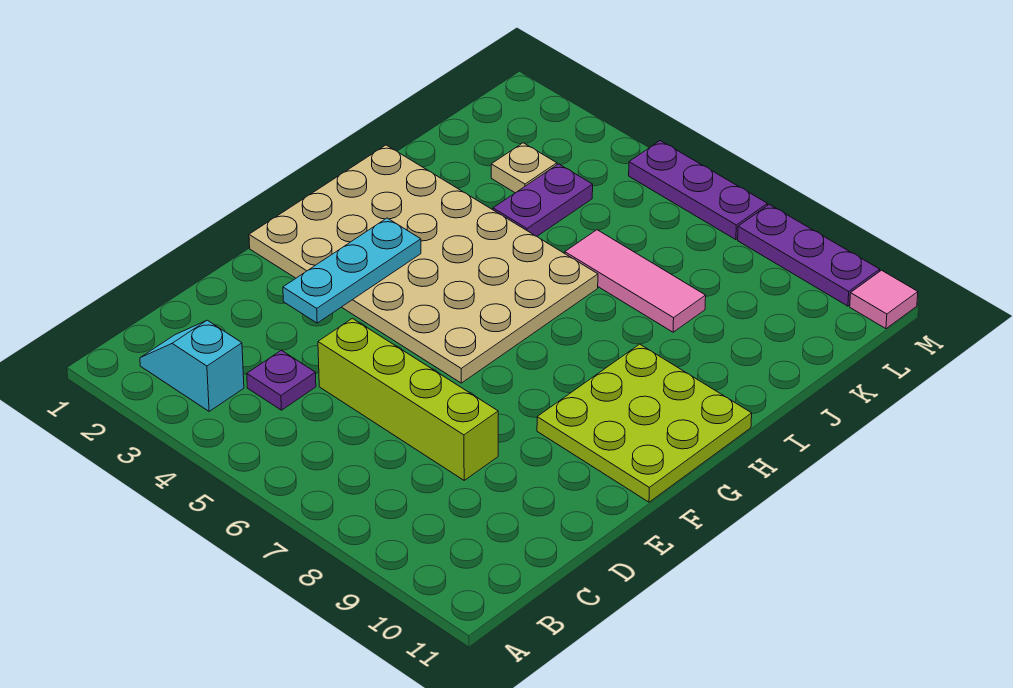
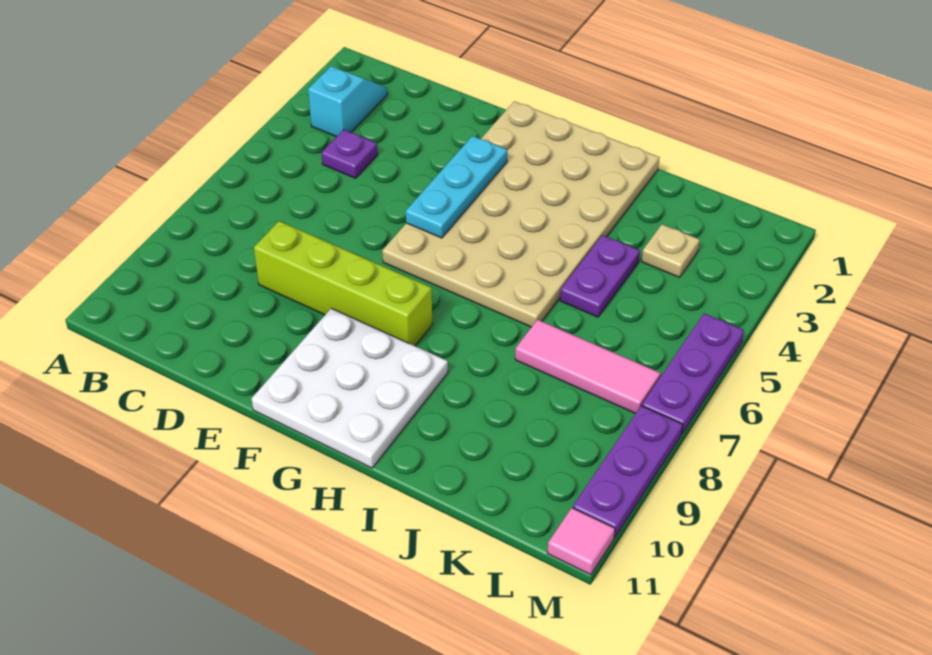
lime 1x4 brick [318,318,498,480] -> lime 1x4 brick turned to [254,221,432,346]
cyan 1x3 plate [283,218,421,323] -> cyan 1x3 plate turned to [406,136,507,238]
lime 3x3 plate [537,344,752,502] -> white 3x3 plate [252,308,448,468]
purple 1x2 plate [493,164,593,236] -> purple 1x2 plate turned to [560,235,640,317]
pink 1x3 tile [565,230,706,332] -> pink 1x3 tile turned to [515,320,660,414]

